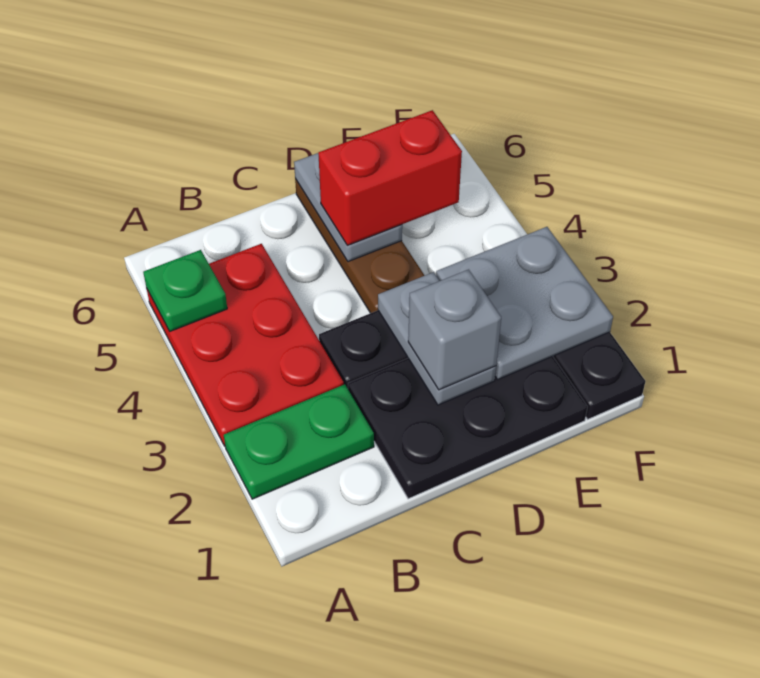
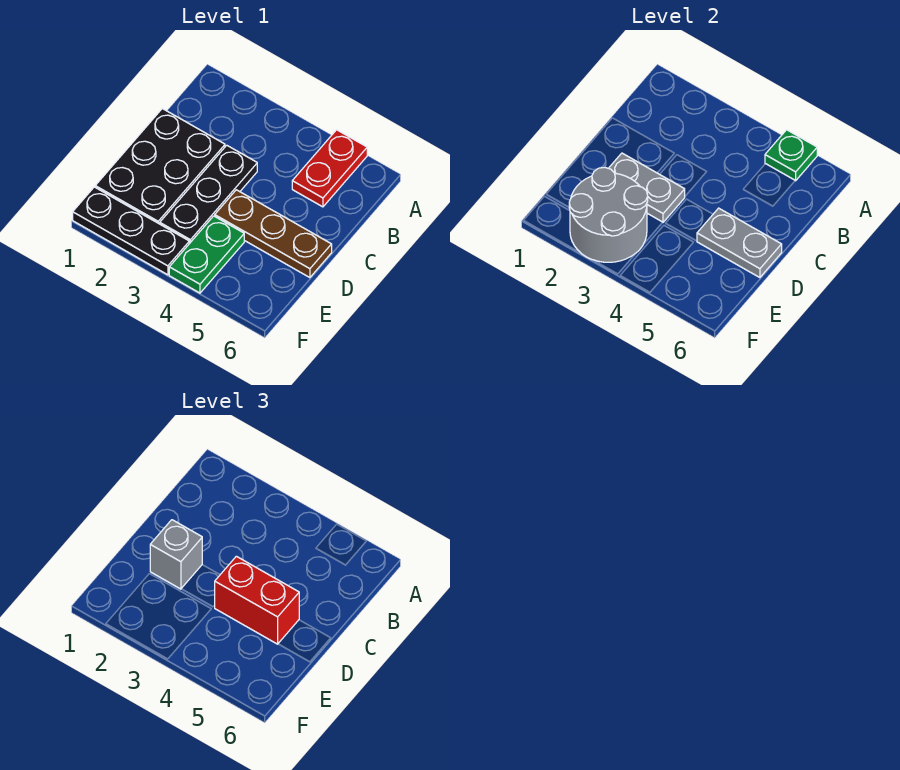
green 1x2 plate [224,384,374,499] -> green 1x2 plate moved to [169,216,244,293]
red 2x3 plate [147,244,344,446] -> red 1x2 plate [292,130,367,207]
red 1x2 brick [318,110,462,245] -> red 1x2 brick turned to [215,556,299,644]
grey 2x2 plate [436,227,613,379] -> grey 2x2 round brick [569,167,648,262]

